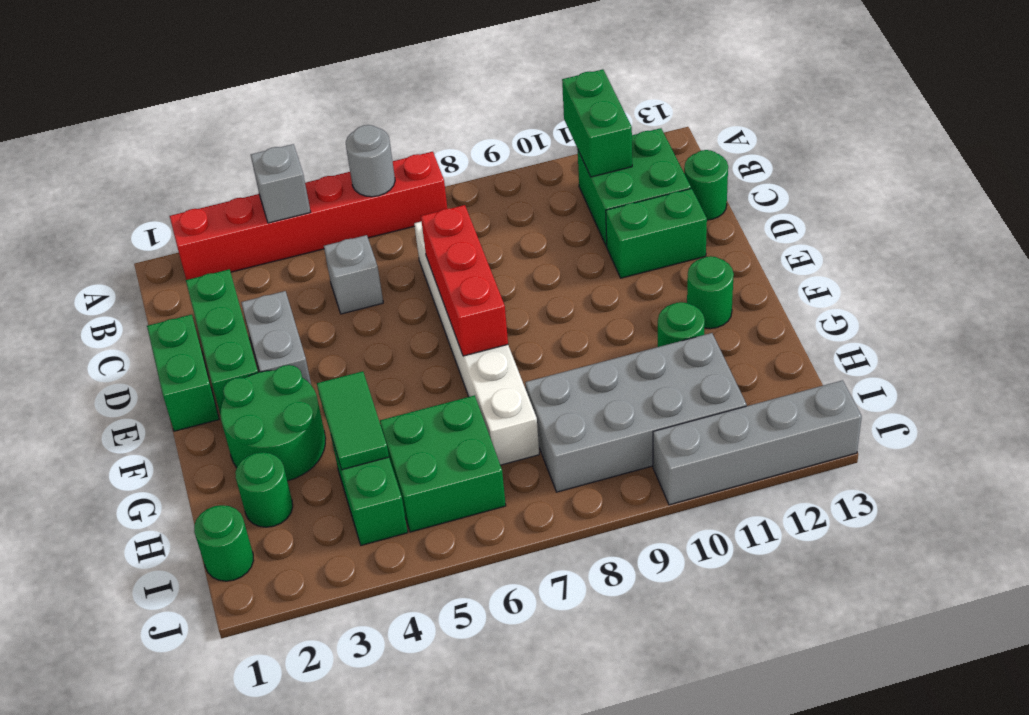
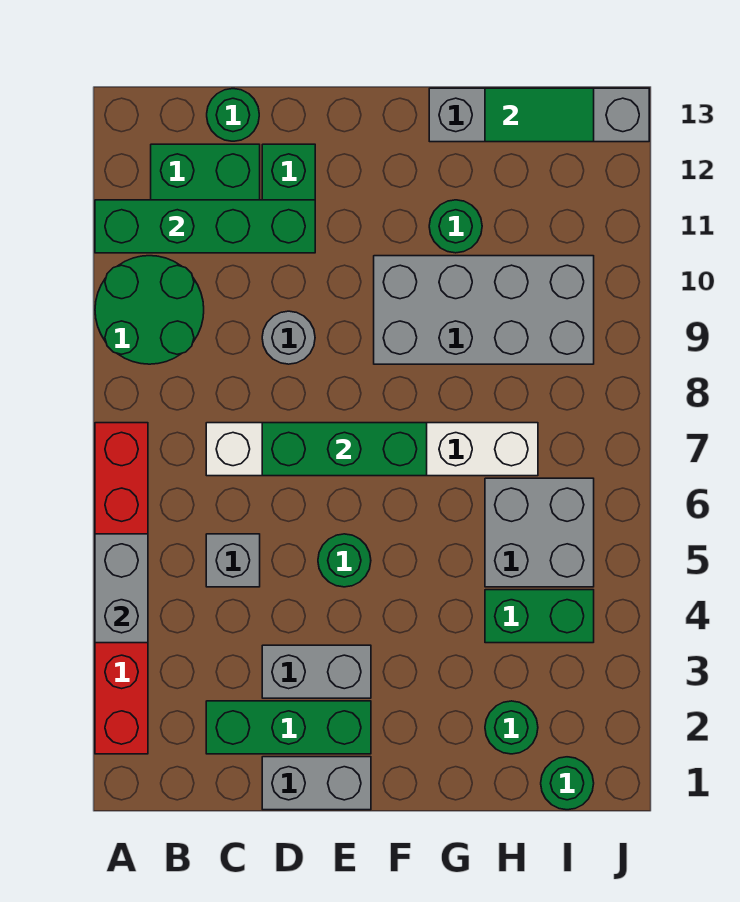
grey 1x1 brick [251,144,311,223] -> grey 1x2 brick [95,534,148,643]
grey 1x1 round brick [346,125,395,197] -> grey 1x1 round brick moved to [262,311,315,364]
green 1x2 brick [562,69,632,177] -> green 1x4 brick [95,200,315,253]
green 1x2 brick [147,315,219,431] -> grey 1x2 brick [262,757,371,810]
red 1x3 brick [421,205,508,356] -> green 1x3 brick [262,423,427,476]
green 2x2 round brick [220,365,326,481] -> green 2x2 round brick moved to [95,256,204,364]
green 1x1 round brick [687,256,734,329] -> green 1x1 round brick moved to [318,534,371,587]
green 1x2 tile [317,371,389,470] -> green 1x2 tile moved to [485,88,594,142]
green 2x2 brick [380,395,506,532] -> grey 2x2 brick [485,478,594,587]
grey 2x4 brick [525,333,747,492] -> grey 2x4 brick turned to [374,256,594,364]
grey 1x4 brick [653,380,862,505] -> grey 1x4 brick turned to [429,88,649,142]

